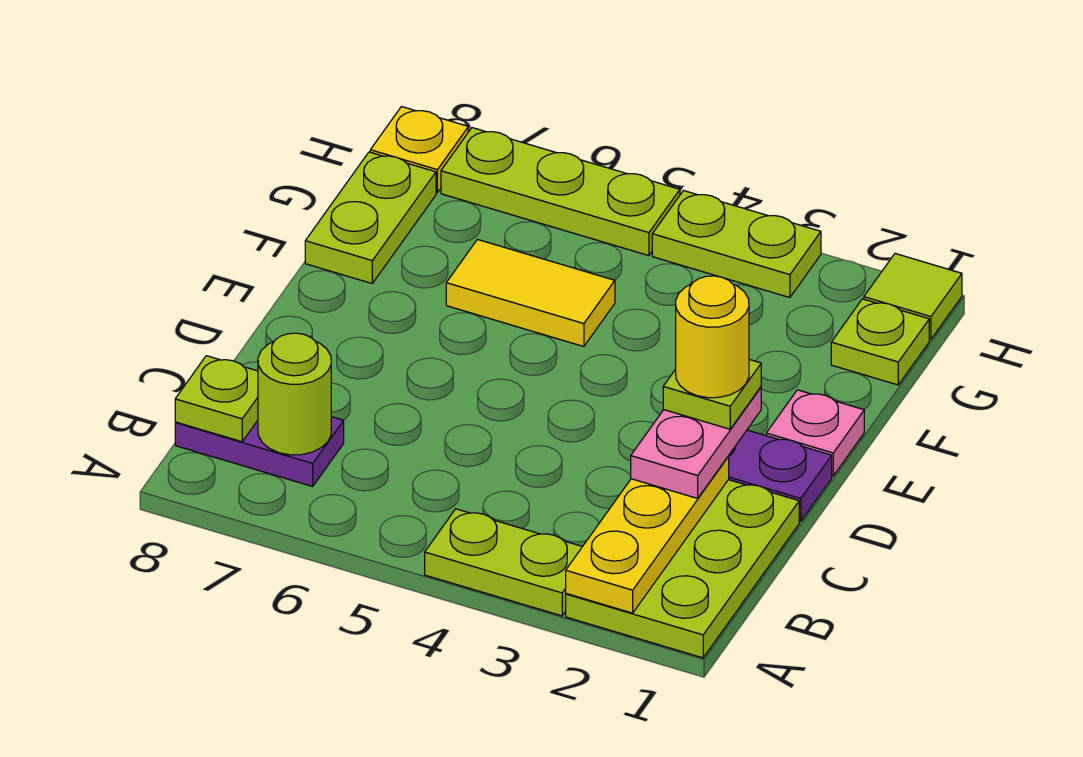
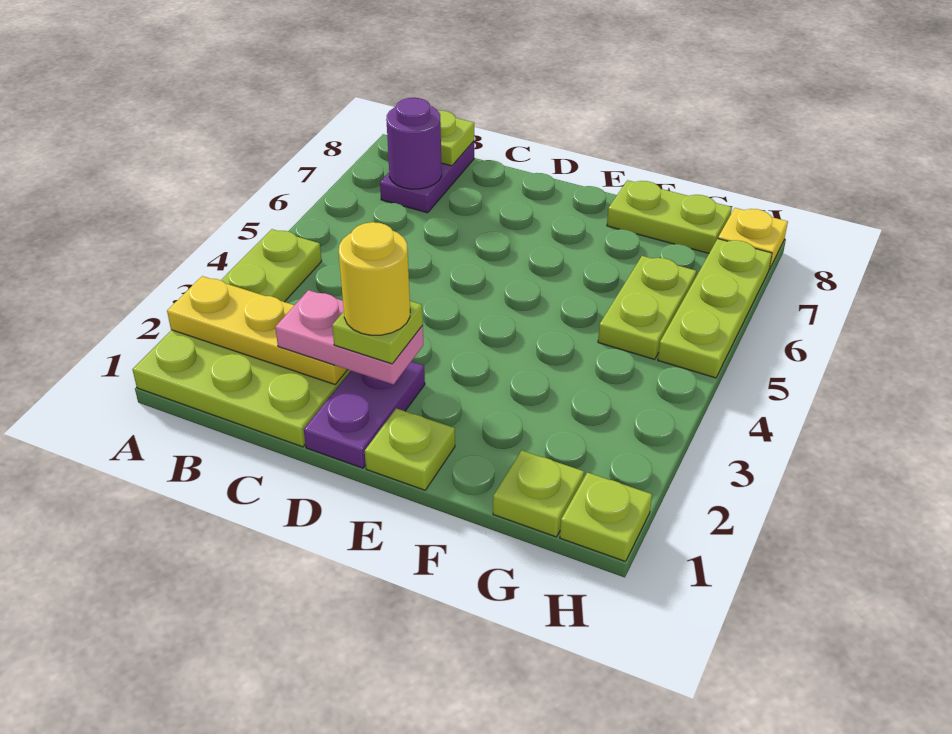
lime 1x1 round brick [258,333,331,455] -> purple 1x1 round brick [386,98,442,189]
pink 1x1 plate [766,390,864,476] -> lime 1x1 plate [365,408,455,490]
yellow 1x2 tile [446,240,615,347] -> none
lime 1x1 tile [864,254,962,340] -> lime 1x1 plate [560,473,652,562]
lime 1x2 plate [652,191,821,298] -> lime 1x2 plate moved to [598,256,696,359]

